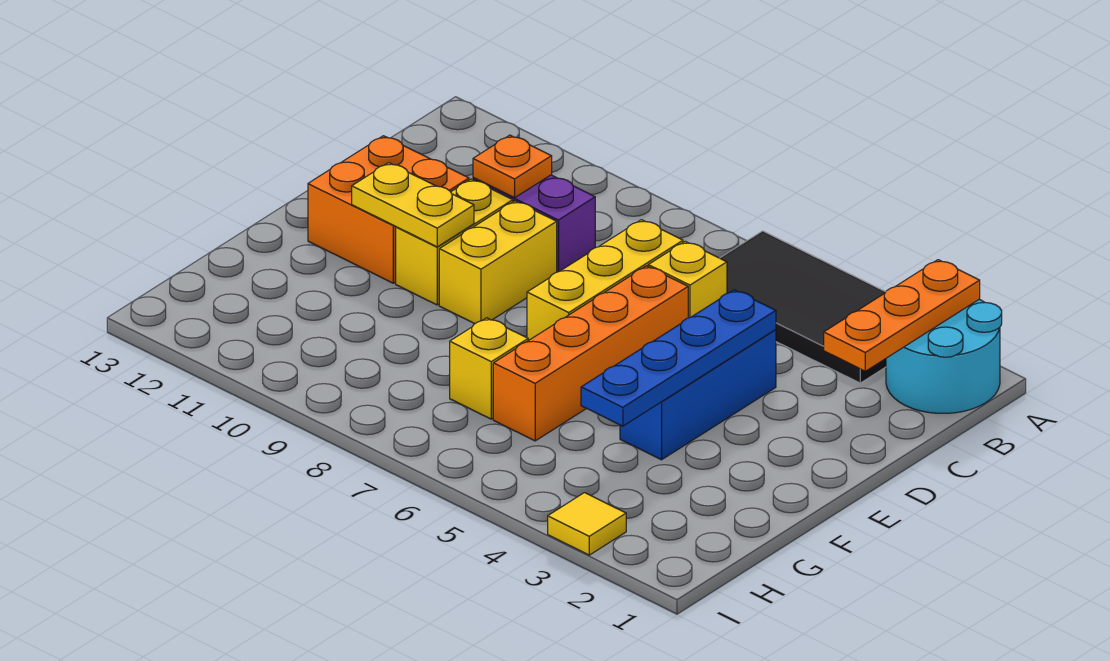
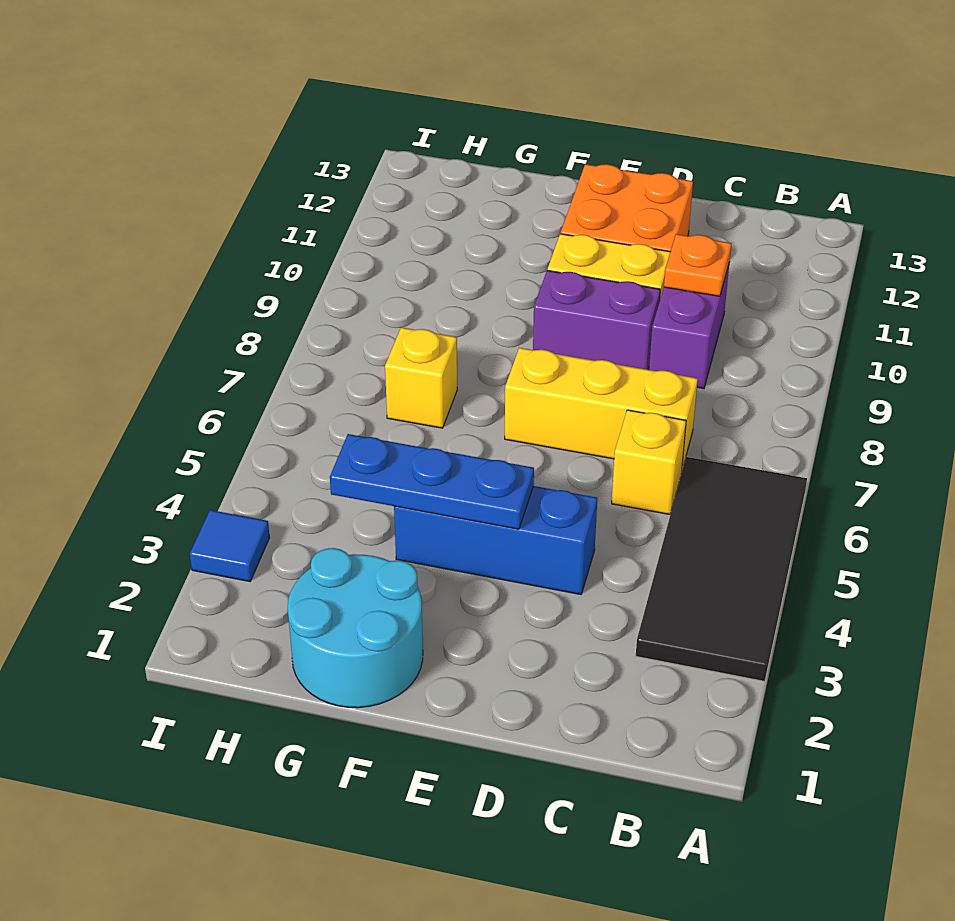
cyan 2x2 round brick [886,300,1002,413] -> cyan 2x2 round brick moved to [288,548,423,708]
orange 1x3 plate [824,260,980,371] -> none
blue 1x4 plate [581,290,776,426] -> blue 1x3 plate [330,434,534,529]
orange 1x4 brick [493,266,688,441] -> none
yellow 1x2 brick [439,201,557,324] -> purple 1x2 brick [533,270,660,370]
yellow 1x2 plate [352,163,474,247] -> none
yellow 1x1 tile [548,493,626,555] -> blue 1x1 tile [190,510,270,582]

